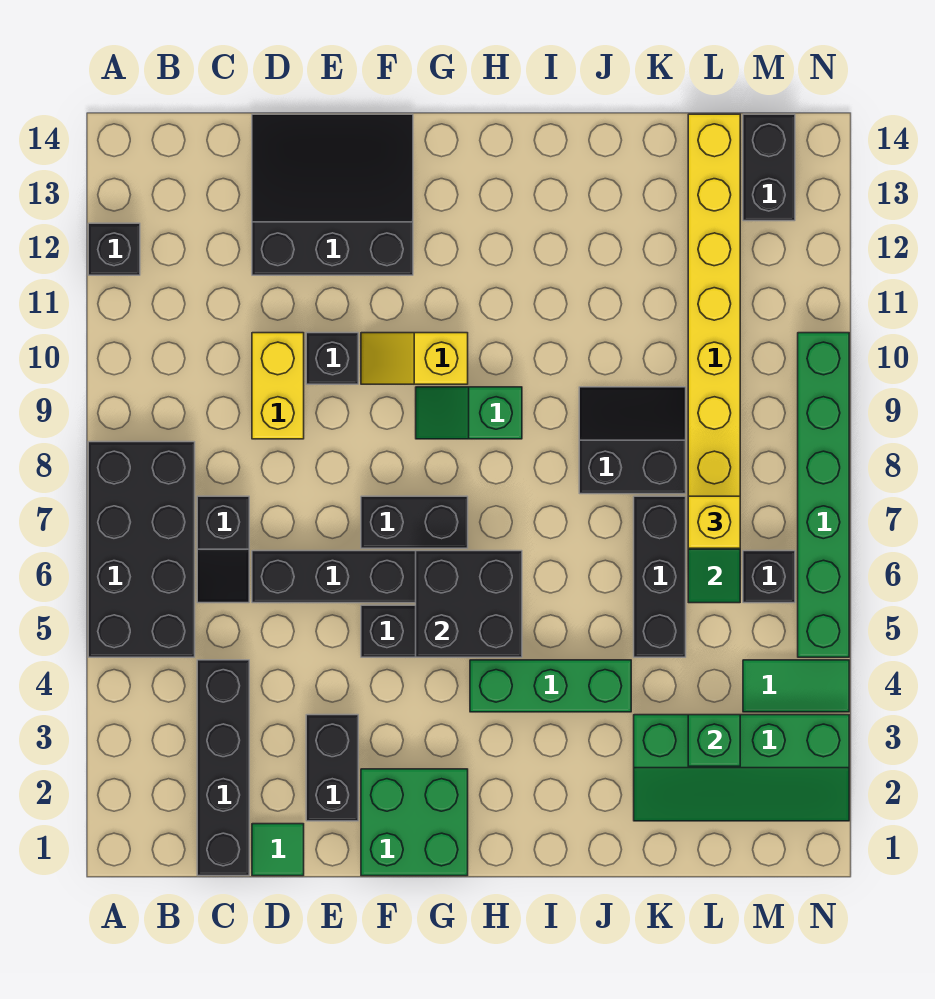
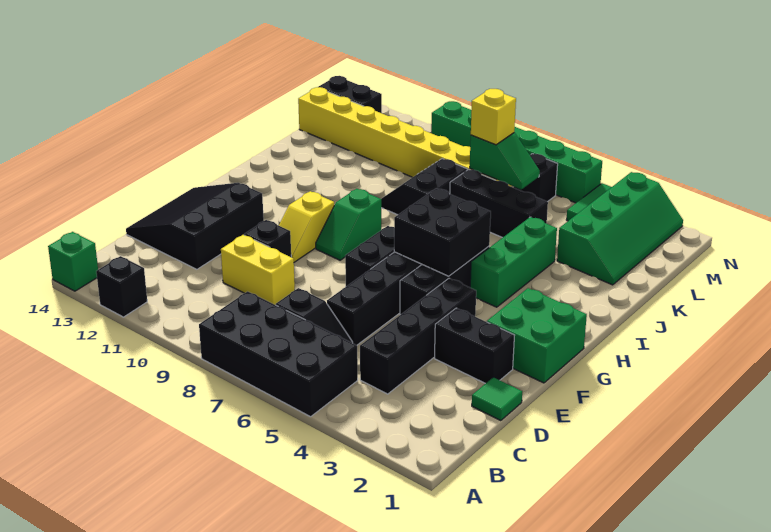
black 1x4 brick [197,660,249,876] -> black 1x4 brick turned to [360,278,476,394]
green 1x1 brick [688,715,740,766] -> green 1x1 brick moved to [48,232,98,291]

